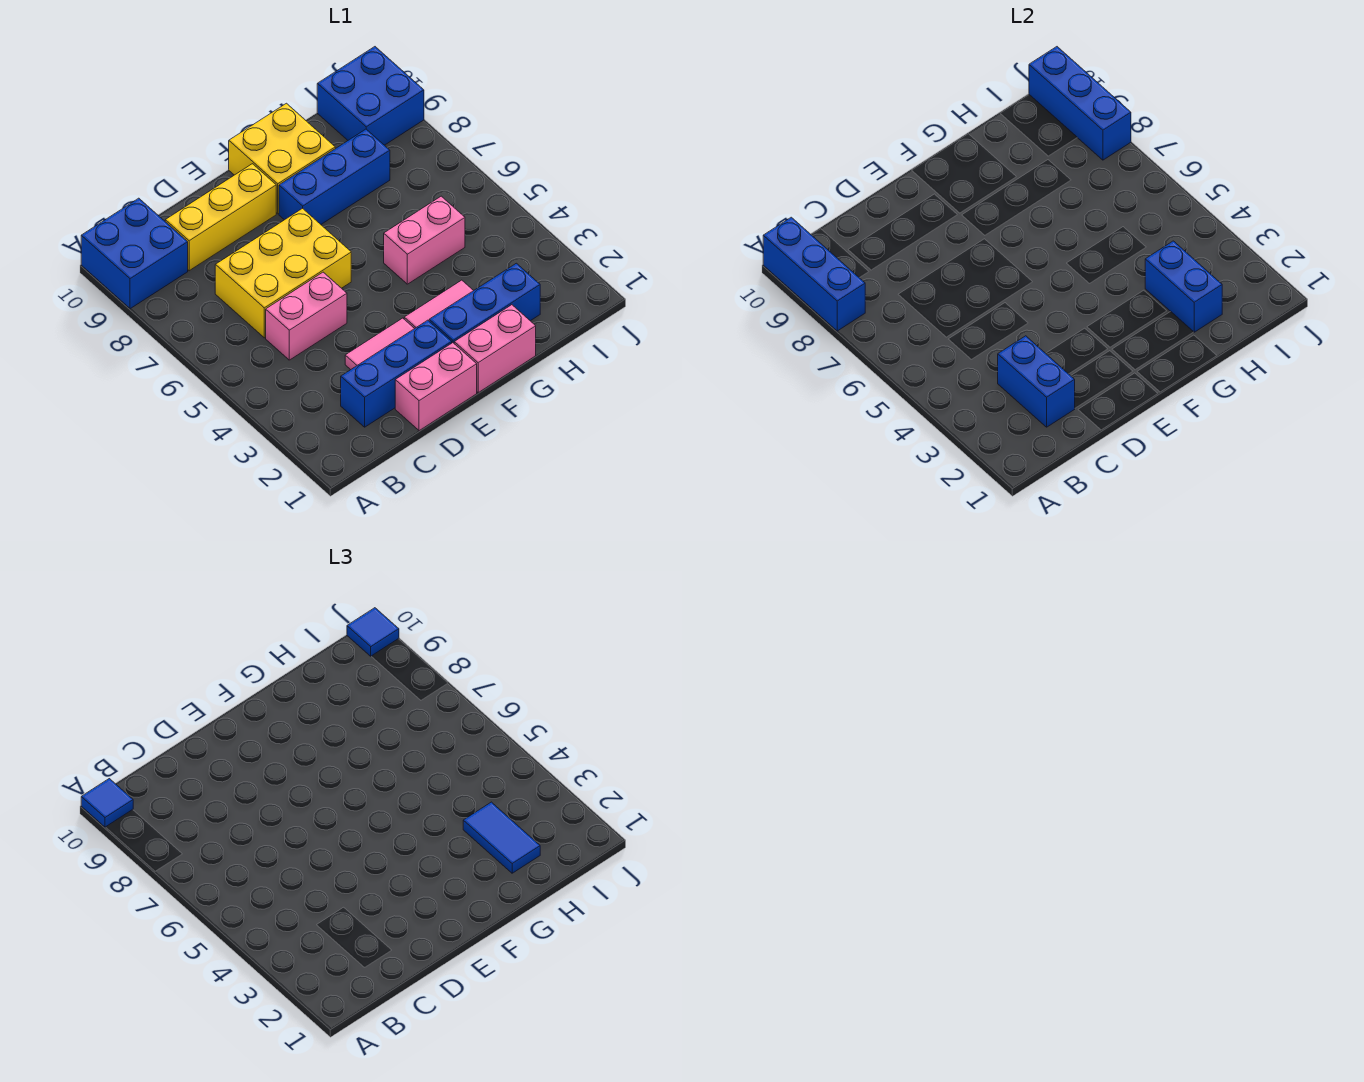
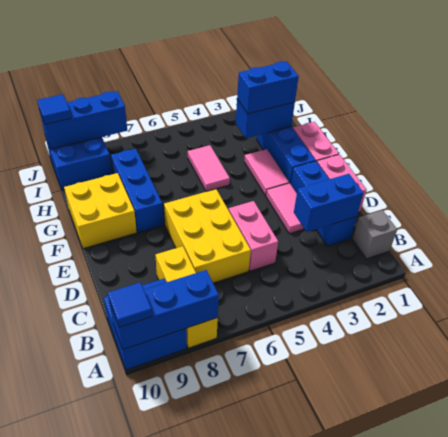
none -> grey 1x1 brick [353,210,397,259]
yellow 1x3 brick [165,164,276,271] -> yellow 1x3 brick moved to [155,246,218,348]
pink 1x2 brick [384,196,465,284] -> pink 1x2 tile [188,145,230,192]
blue 1x2 tile [463,802,540,873] -> blue 1x2 brick [237,61,299,114]

